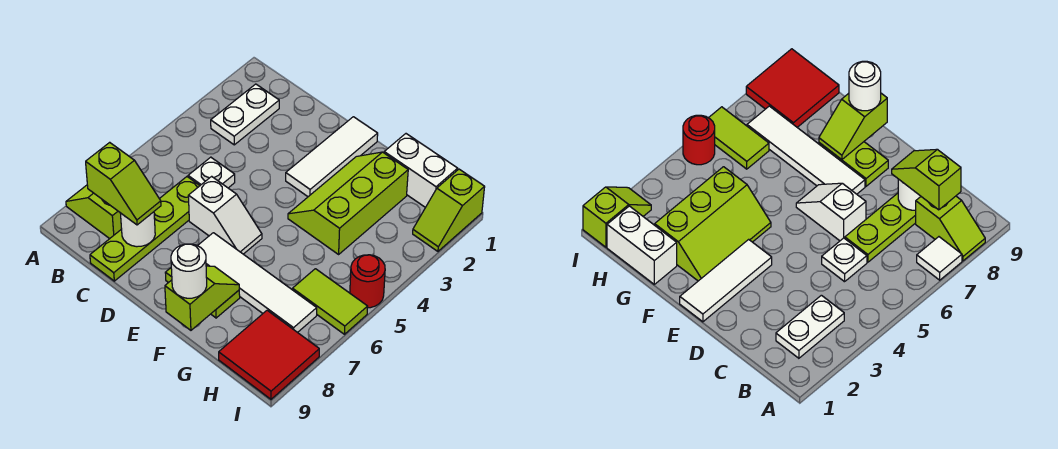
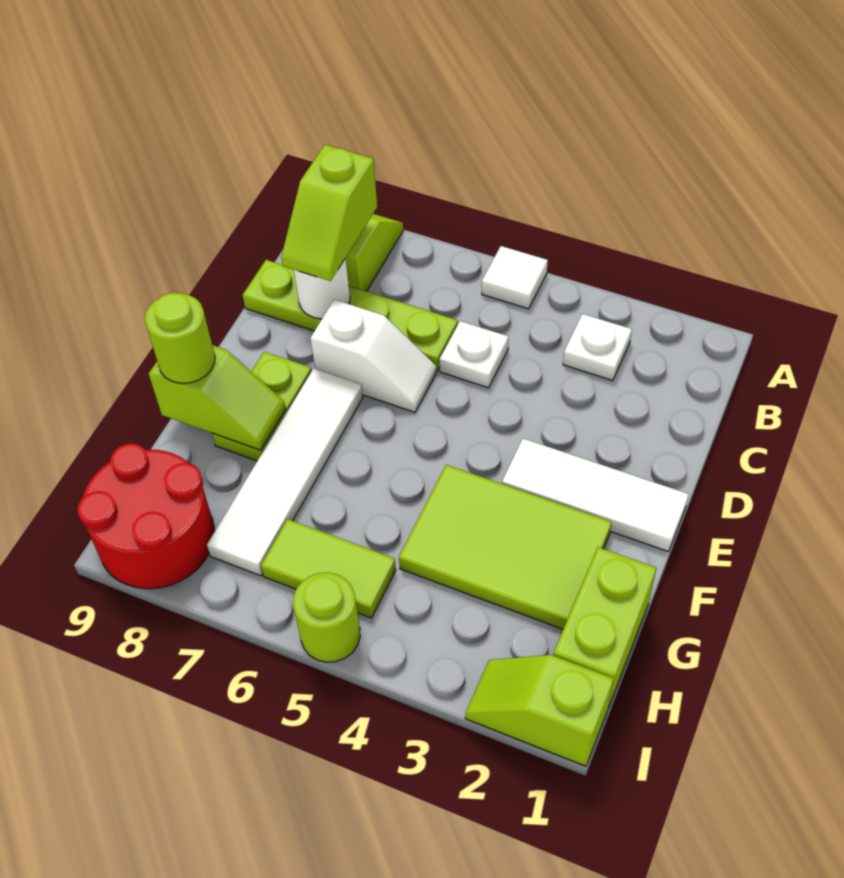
white 1x1 tile [917,237,962,280] -> white 1x1 tile moved to [482,246,548,309]
white 1x2 plate [211,84,279,145] -> white 1x1 plate [563,314,632,381]
white 1x2 slope [188,176,262,254] -> white 1x2 slope turned to [310,300,436,412]
lime 2x3 slope [288,152,408,254] -> lime 2x3 tile [399,465,612,629]
white 1x1 round brick [171,244,207,298] -> lime 1x1 round brick [145,293,215,383]
white 1x2 brick [384,134,458,207] -> lime 1x2 brick [553,547,656,708]
lime 1x2 tile [292,269,368,334] -> lime 1x2 tile turned to [261,519,396,618]
red 2x2 tile [219,310,319,399] -> red 2x2 round brick [77,443,214,589]
red 1x1 round brick [350,255,385,308] -> lime 1x1 round brick [293,573,360,662]

